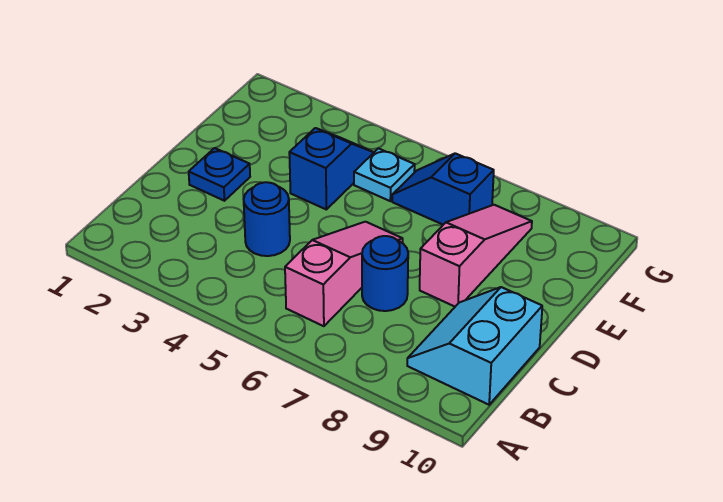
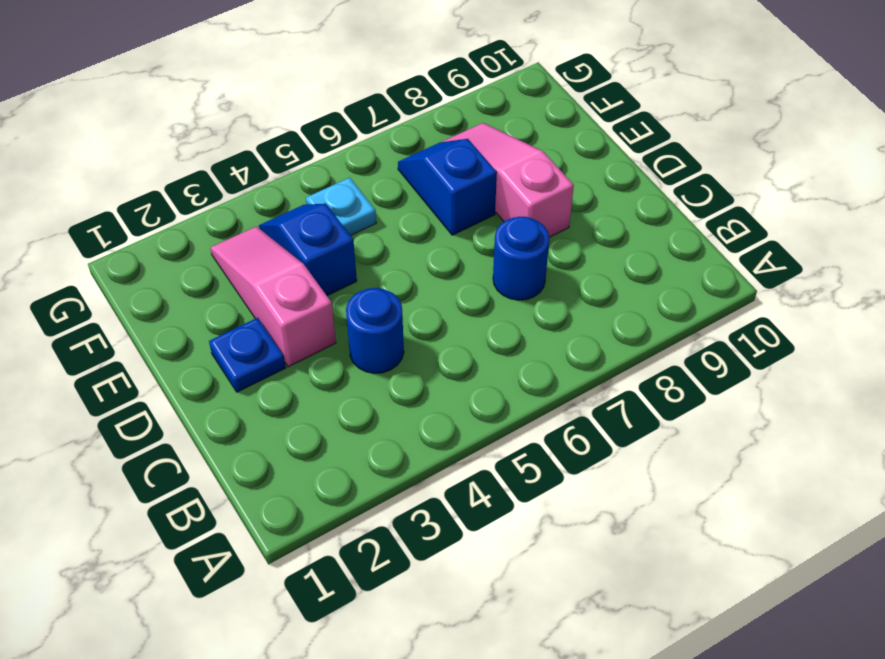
pink 1x3 slope [285,222,403,326] -> pink 1x3 slope moved to [210,226,336,367]
cyan 2x2 slope [407,287,542,405] -> none
blue 1x2 slope [392,153,494,225] -> blue 1x2 slope turned to [398,139,497,235]

